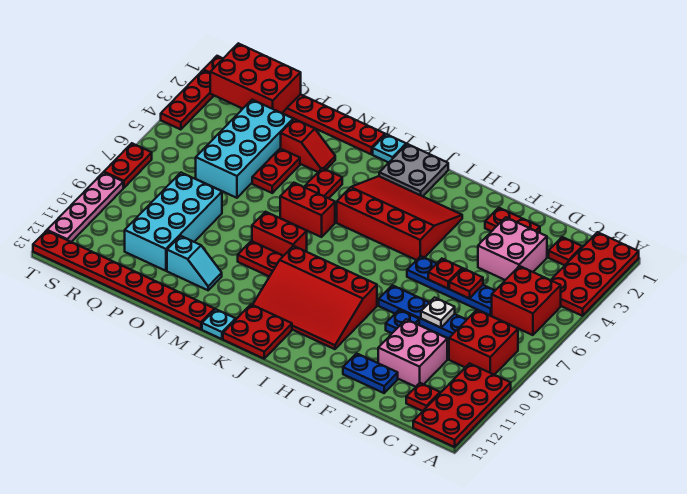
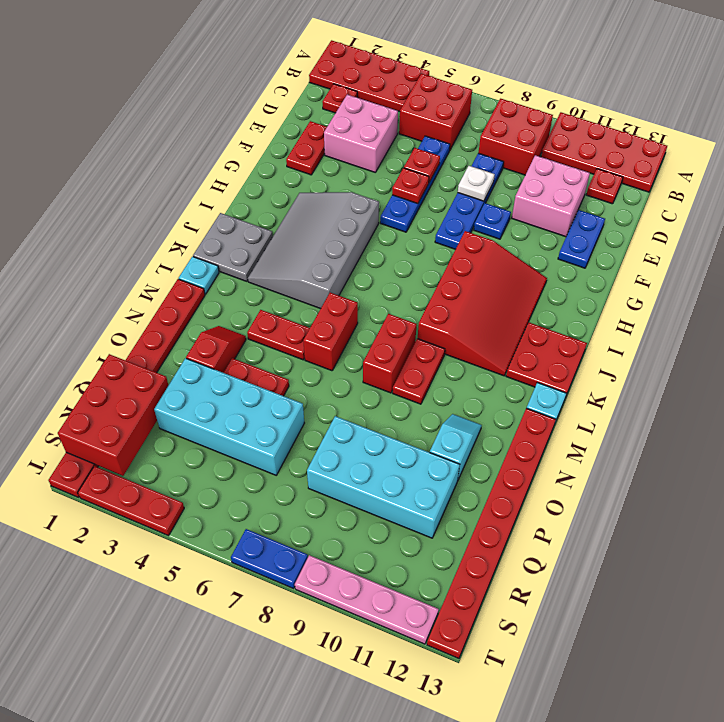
red 3x4 slope [337,176,462,260] -> grey 3x4 slope [248,192,379,309]
red 1x2 plate [104,143,152,188] -> blue 1x2 plate [231,529,308,588]

